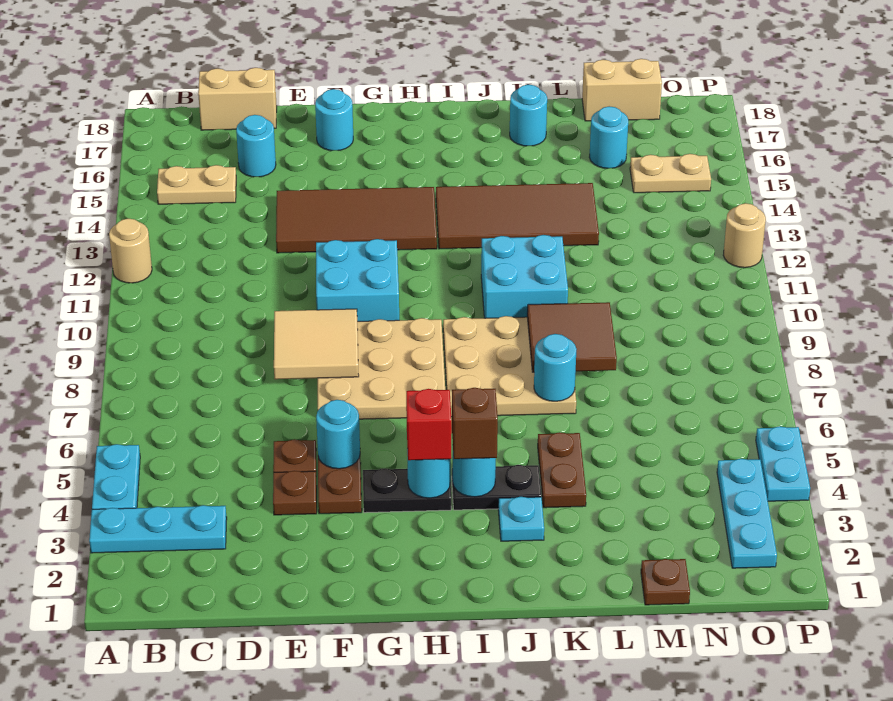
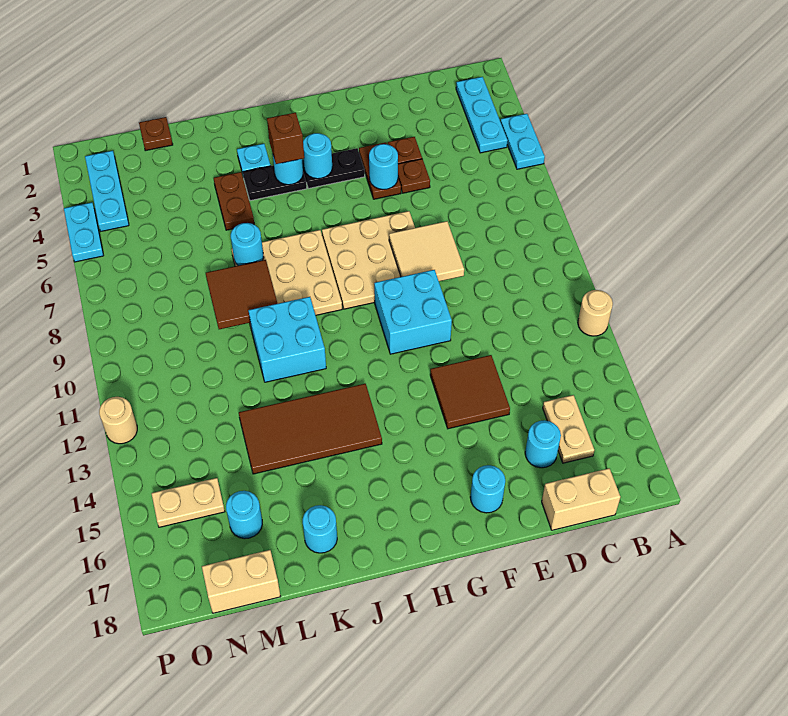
cyan 1x3 plate [89,505,227,553] -> cyan 1x3 plate turned to [456,77,508,153]
tan 1x2 plate [157,165,236,204] -> tan 1x2 plate turned to [543,395,594,463]
brown 2x4 tile [276,187,437,253] -> brown 2x2 tile [430,355,510,429]
red 1x1 brick [406,389,452,460] -> none

